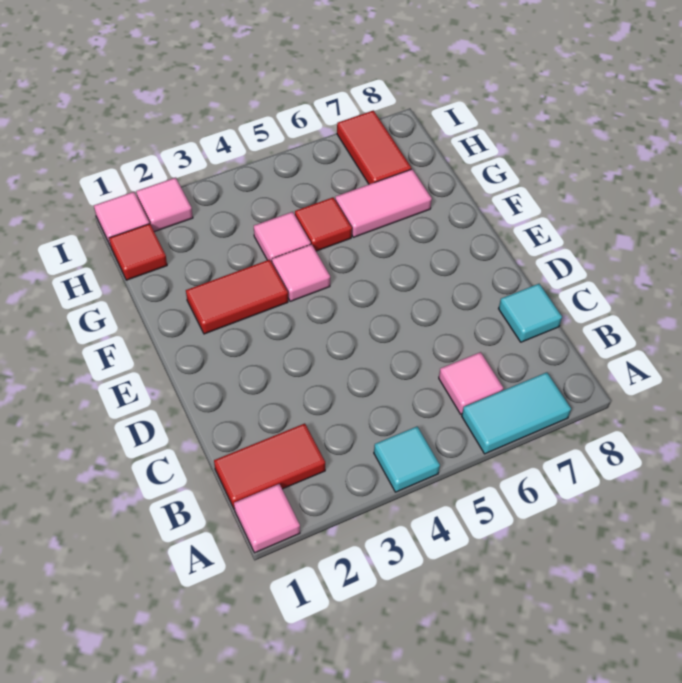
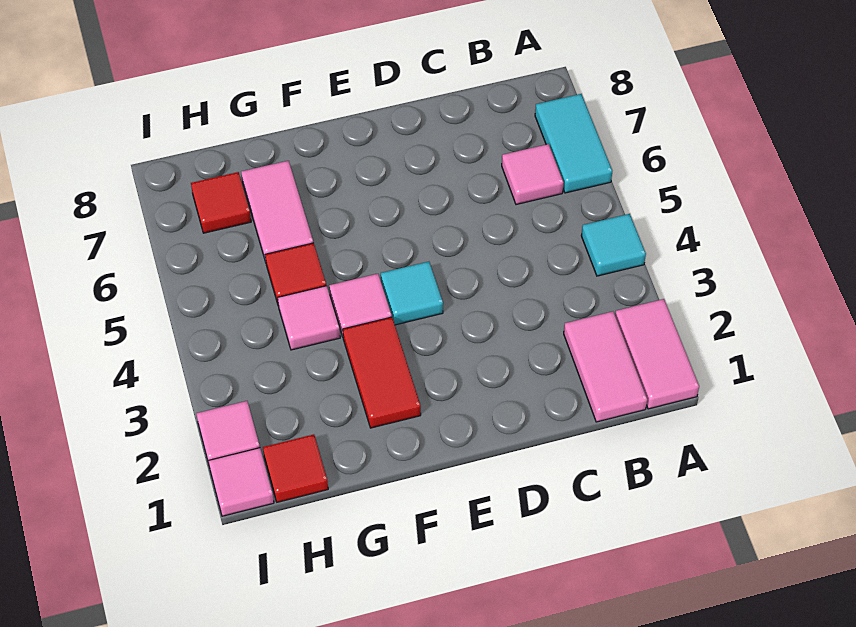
pink 1x1 tile [234,484,300,553] -> pink 1x2 tile [615,299,699,409]
red 1x2 tile [214,423,325,509] -> pink 1x2 tile [564,311,647,422]
cyan 1x1 tile [499,284,562,342] -> cyan 1x1 tile moved to [381,262,443,325]
red 1x2 tile [337,110,411,184] -> red 1x1 tile [191,172,251,233]

